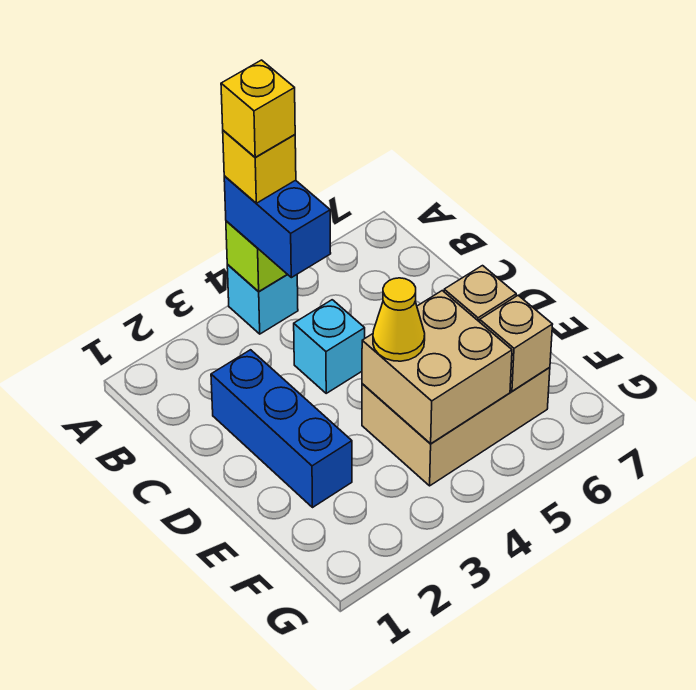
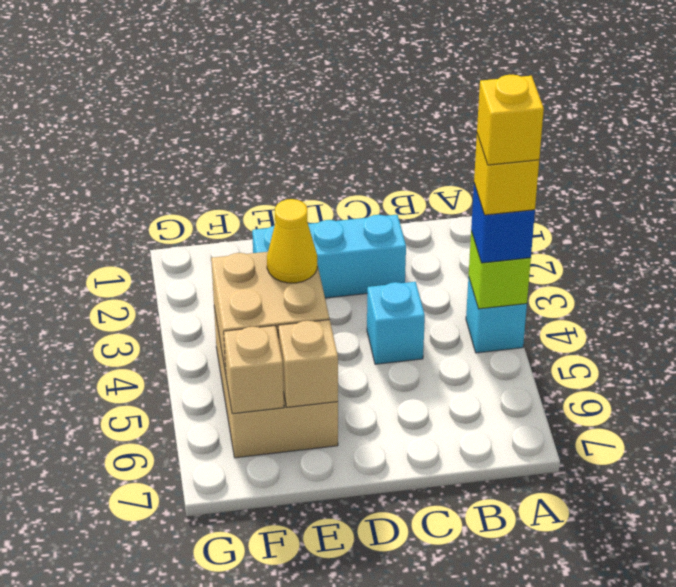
blue 1x2 brick [224,176,331,278] -> blue 1x1 brick [471,184,535,263]
blue 1x3 brick [211,350,352,507] -> cyan 1x3 brick [252,215,406,298]

